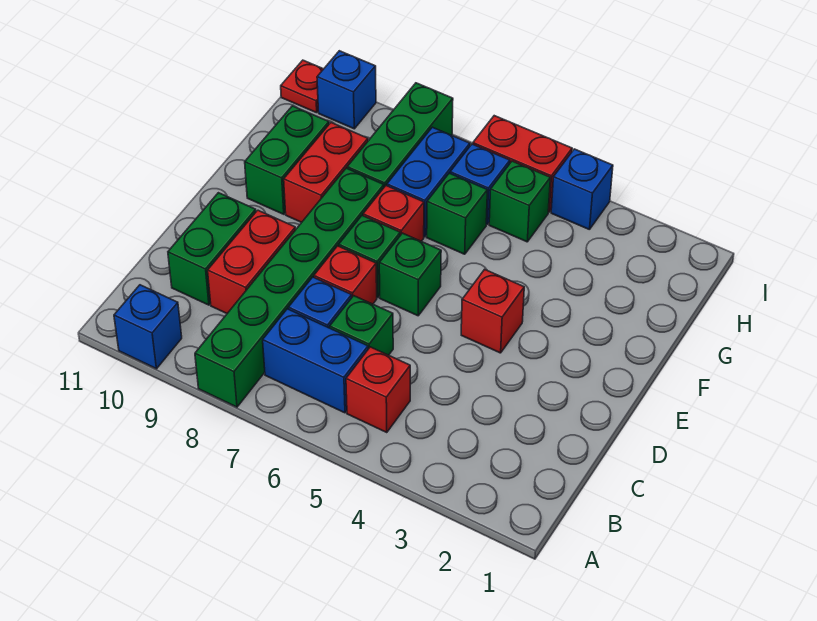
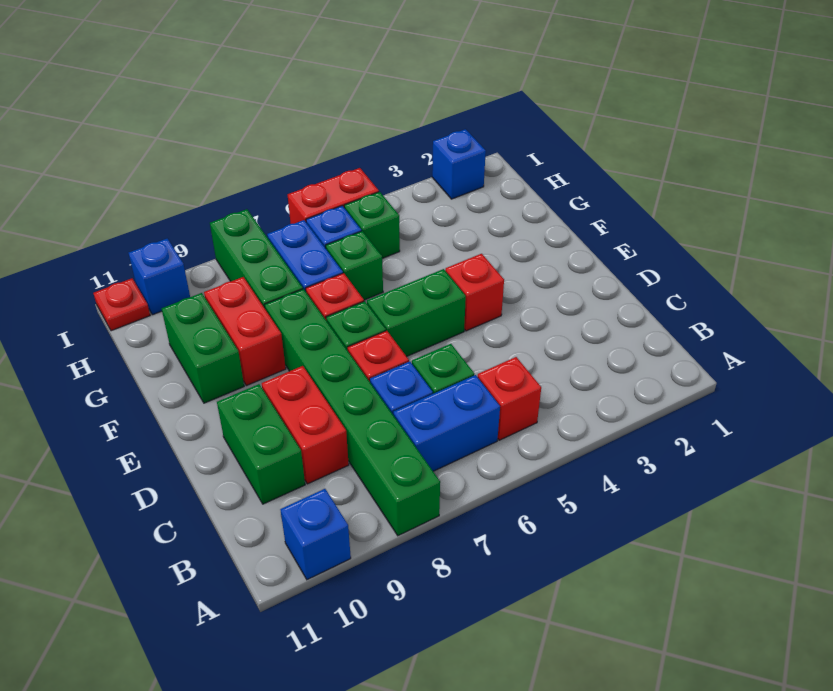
green 1x1 brick [379,233,441,316] -> green 1x2 brick [367,269,466,356]
blue 1x1 brick [551,149,613,230] -> blue 1x1 brick moved to [432,129,486,199]

